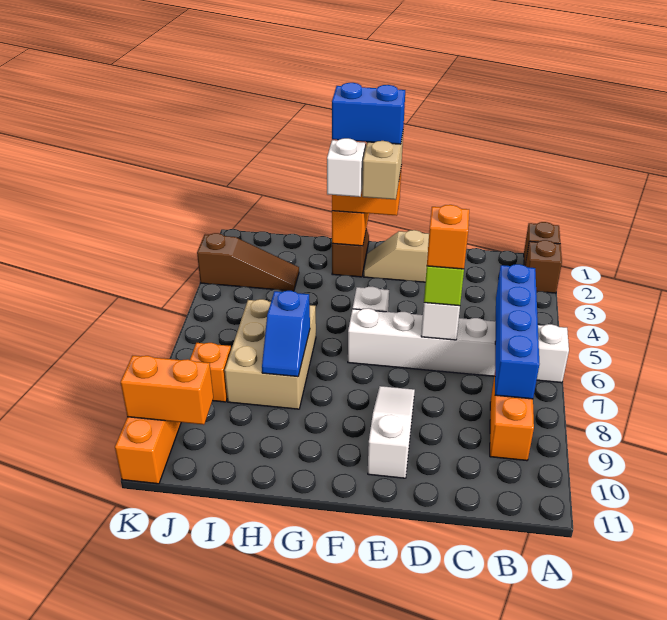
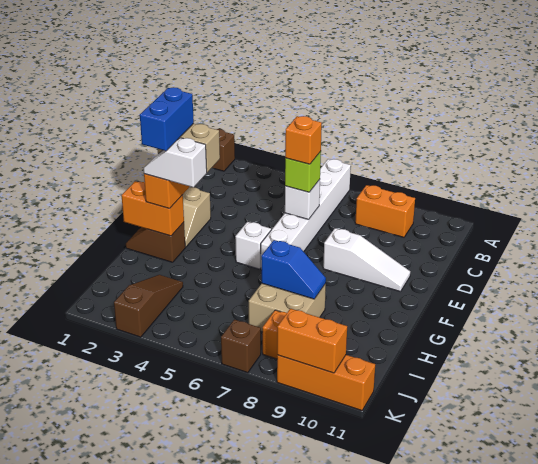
brown 1x1 brick [525,240,562,293] -> brown 1x1 brick moved to [221,320,261,373]
blue 1x4 brick [495,264,539,399] -> none
white 1x3 slope [368,386,415,478] -> white 1x3 slope turned to [323,228,410,292]
tan 2x3 brick [225,299,316,409] -> tan 2x2 brick [249,284,326,332]
orange 1x2 brick [121,356,213,425] -> orange 1x2 brick turned to [277,309,347,373]

